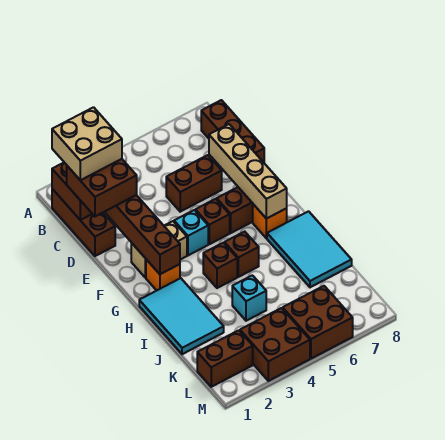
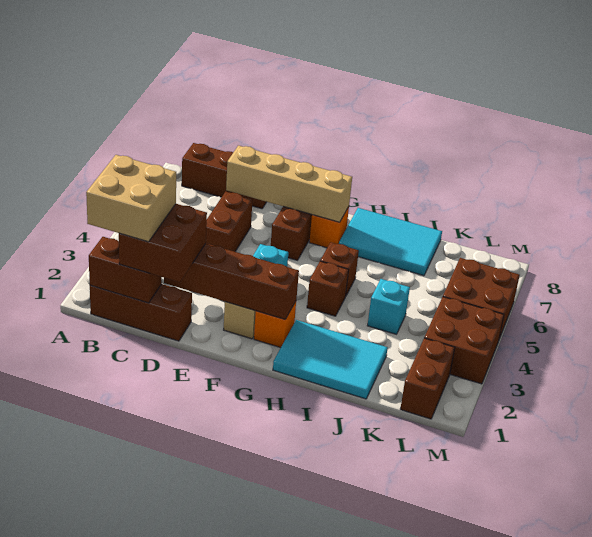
brown 1x1 brick [195,199,230,244] -> none

